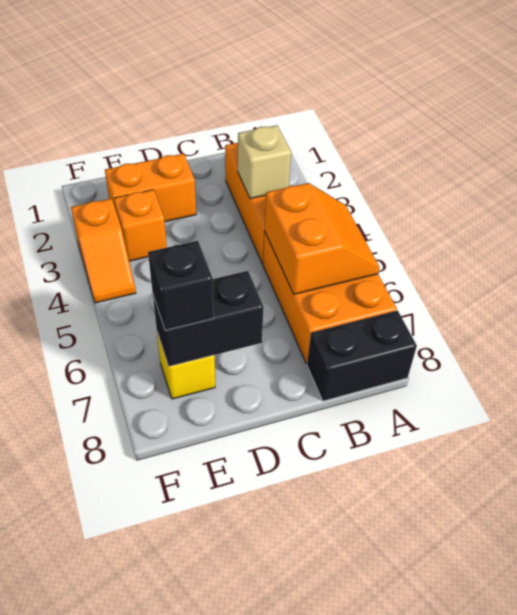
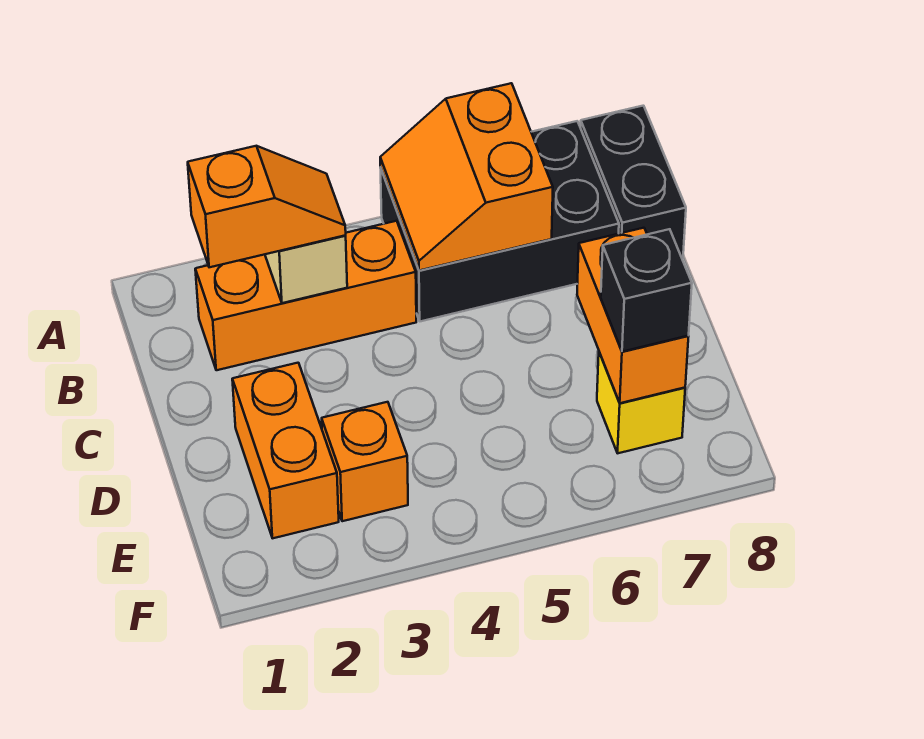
orange 2x3 brick [263,231,397,364] -> black 2x3 brick [380,121,619,321]
orange 2x2 slope [264,183,380,294] -> orange 2x2 slope turned to [380,83,553,271]
black 1x2 brick [153,271,264,367] -> orange 1x2 brick [577,228,689,403]
orange 1x2 slope [71,198,136,303] -> orange 1x2 slope moved to [188,146,346,267]

